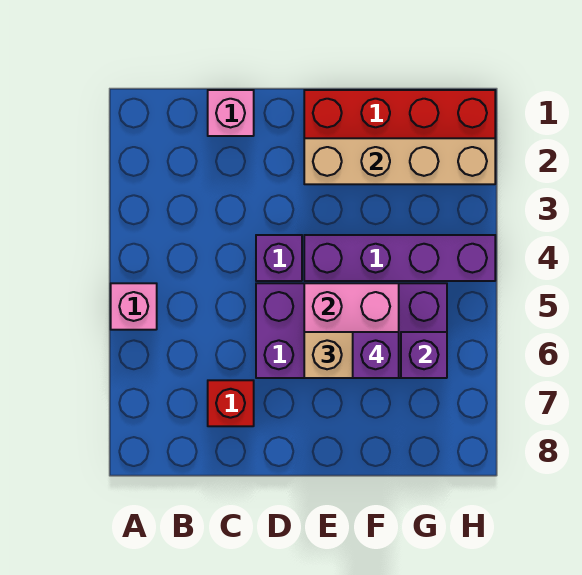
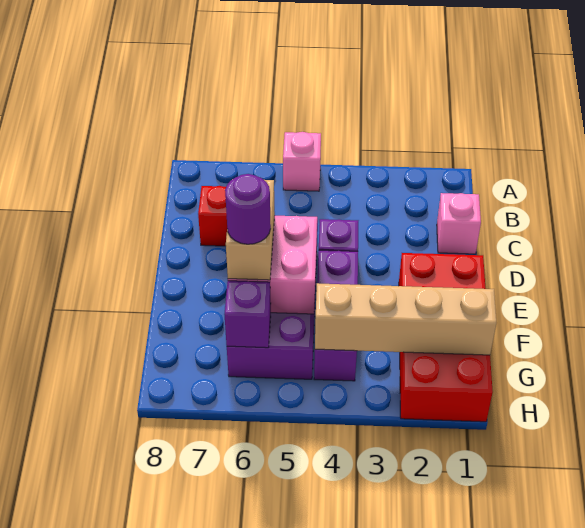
tan 1x4 brick [304,138,495,184] -> tan 1x4 brick turned to [315,283,496,355]
purple 1x4 brick [304,235,495,281] -> purple 1x3 brick [314,250,358,381]
purple 1x1 brick [353,332,399,378] -> purple 1x1 round brick [225,174,271,244]

